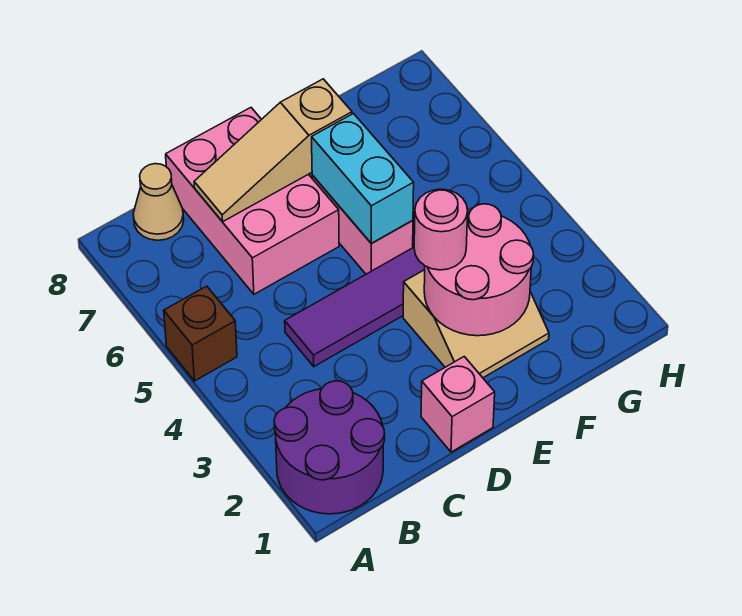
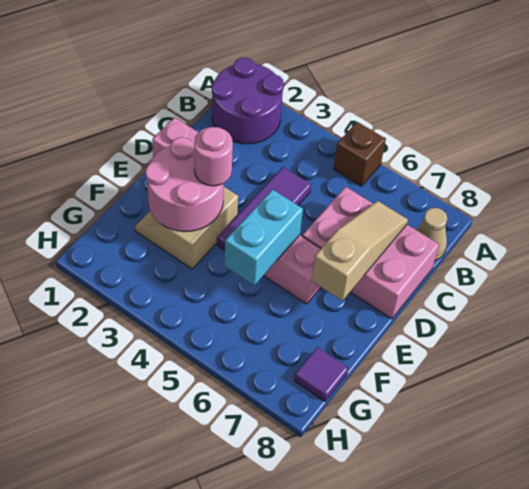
cyan 1x2 brick [312,114,414,244] -> cyan 1x2 brick turned to [224,190,303,285]
none -> purple 1x1 tile [294,347,348,401]

